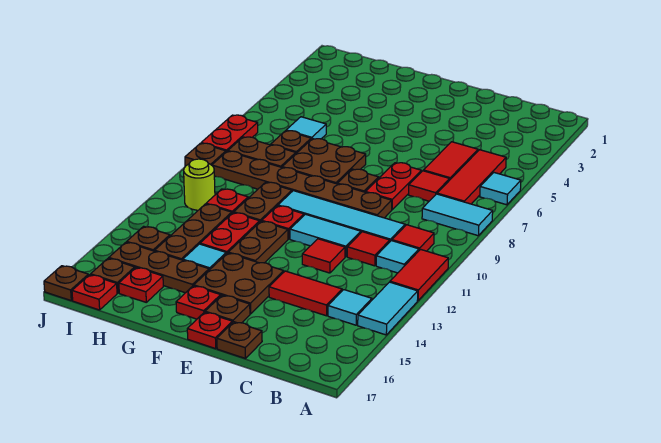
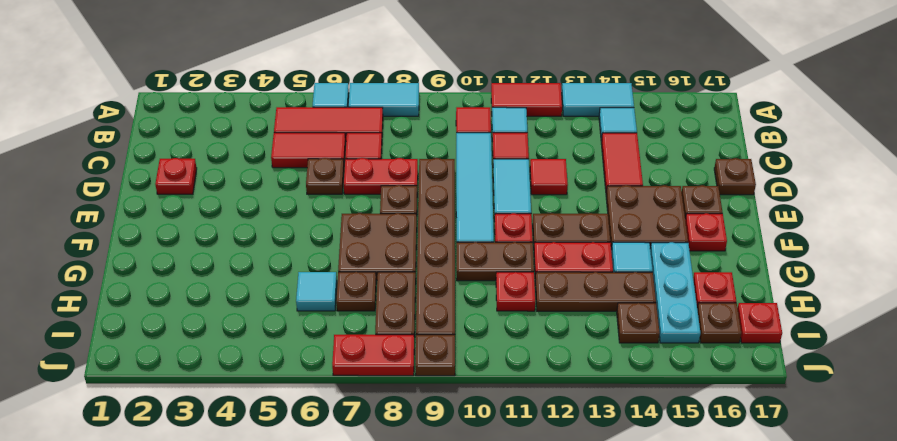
cyan 1x2 tile [422,194,493,236] -> cyan 1x2 tile turned to [348,83,419,116]
red 1x1 plate [187,312,232,349] -> red 1x1 plate moved to [155,158,197,194]
brown 1x3 plate [109,242,209,293] -> cyan 1x3 plate [650,242,700,343]
lime 1x1 round brick [184,159,215,210] -> none
brown 1x1 plate [44,266,88,300] -> brown 1x1 plate moved to [306,158,344,194]

